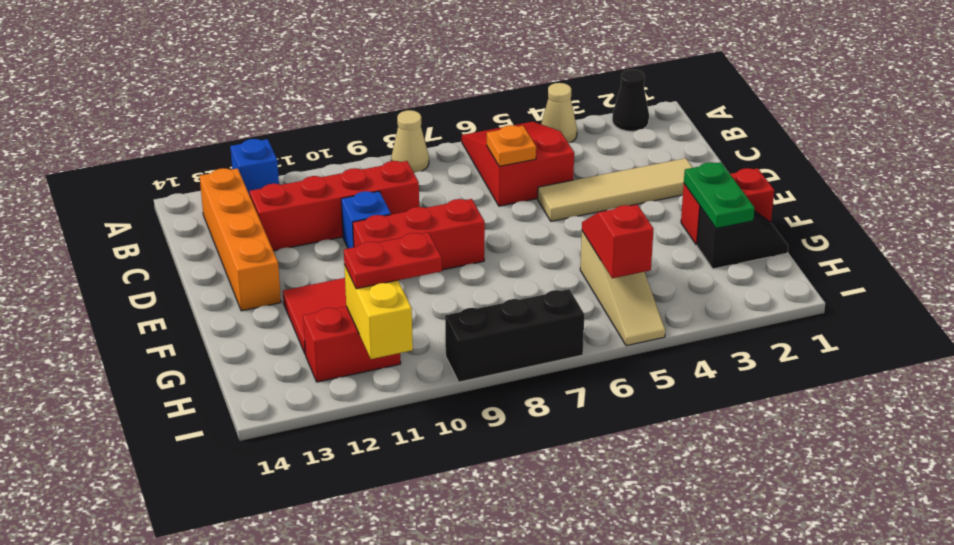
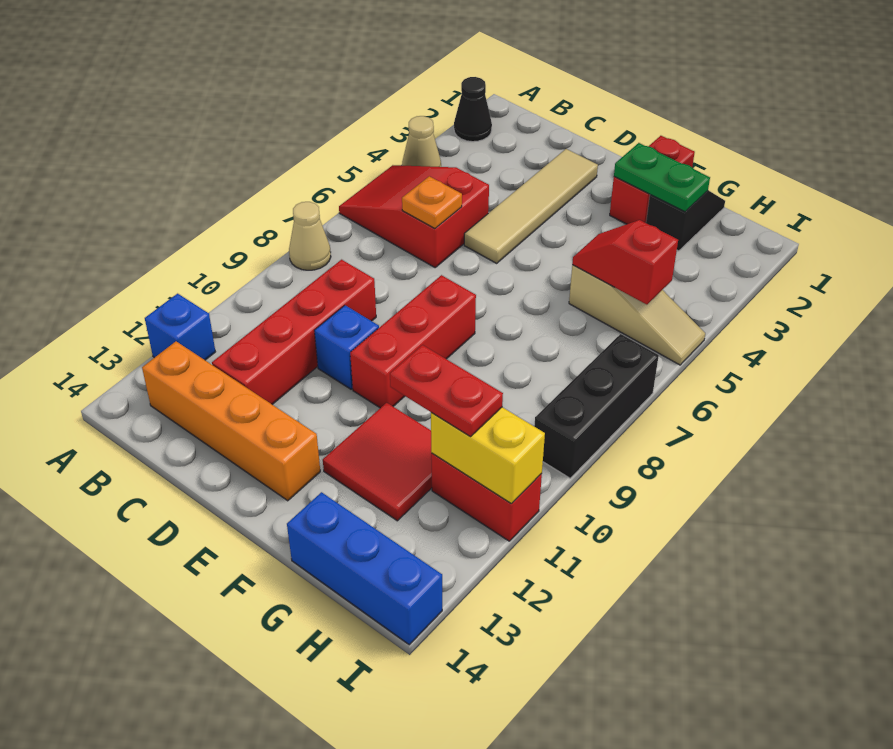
none -> blue 1x3 brick [287,492,442,645]
red 1x2 plate [344,233,442,289] -> red 1x2 plate turned to [390,345,503,437]
red 1x2 brick [303,306,401,382] -> red 1x2 brick turned to [431,453,542,541]

